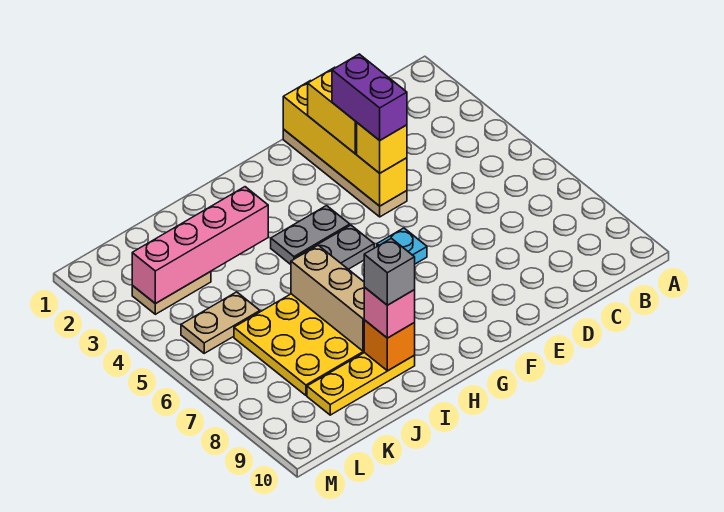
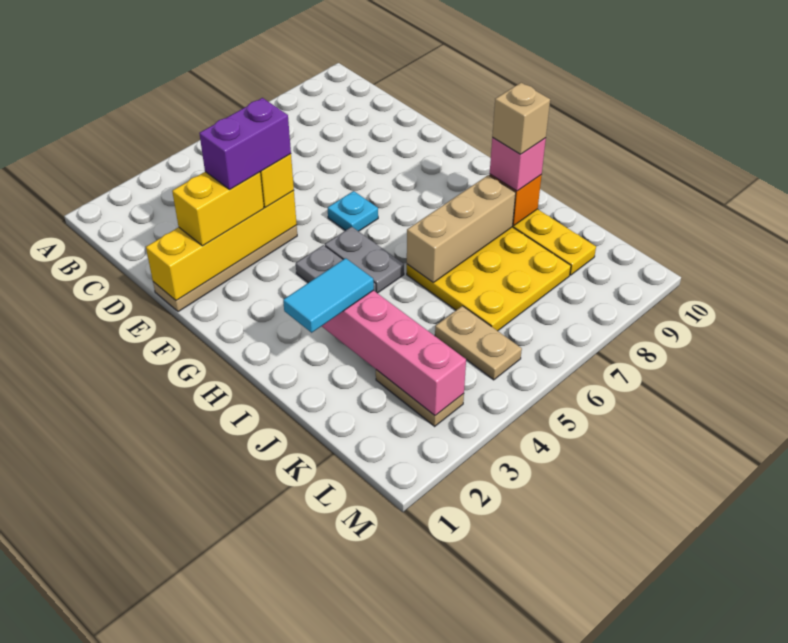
none -> cyan 1x2 tile [283,258,374,333]
grey 1x1 brick [364,238,415,305] -> tan 1x1 brick [492,83,550,154]

